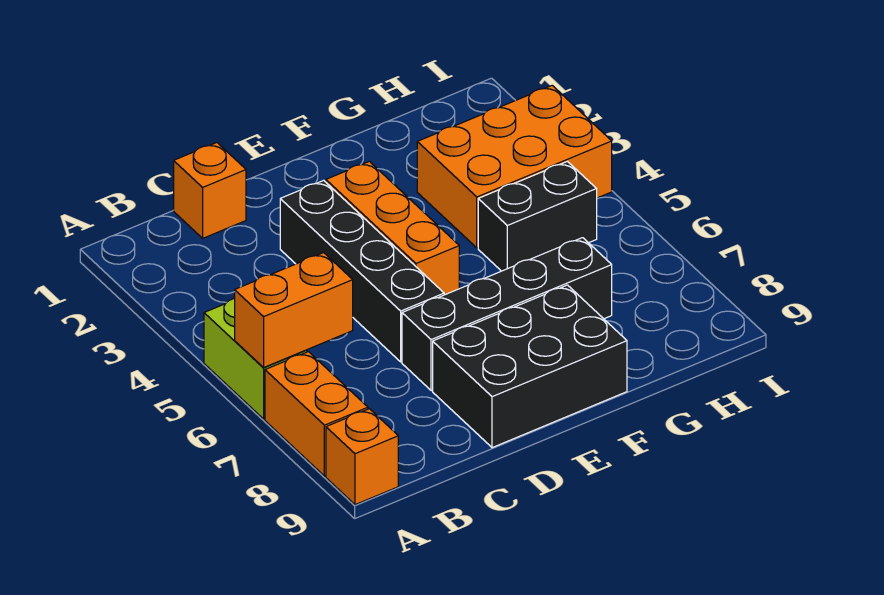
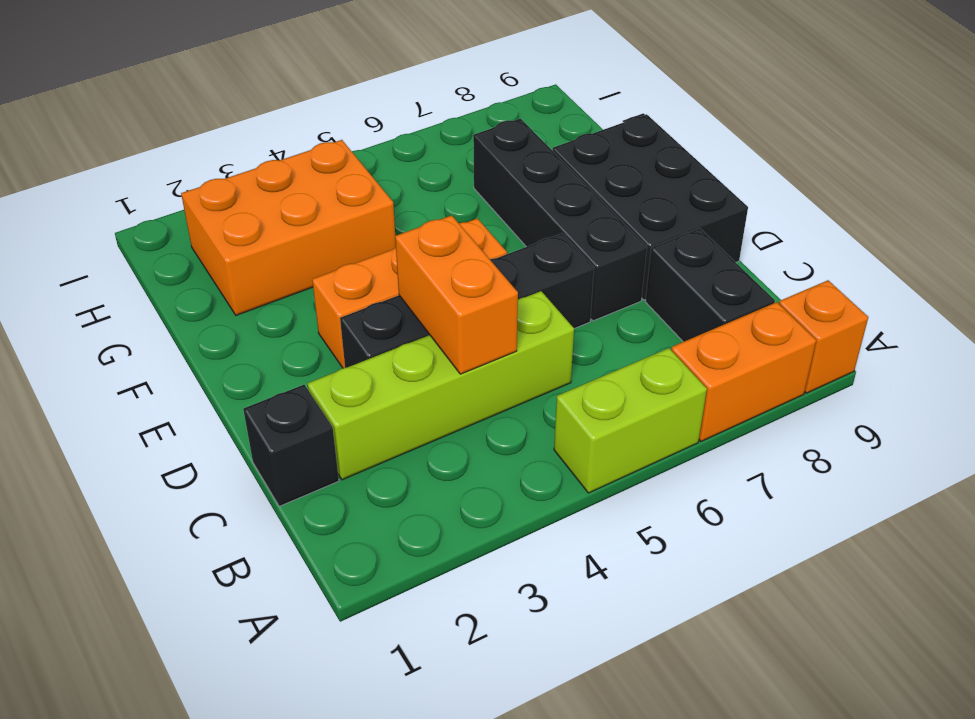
orange 1x2 brick [235,253,353,367] -> orange 1x2 brick moved to [395,215,518,374]
orange 1x1 brick [174,143,246,238] -> black 1x1 brick [243,385,339,506]
none -> lime 1x4 brick [307,291,574,480]
orange 2x3 brick [417,86,612,248] -> orange 2x3 brick turned to [181,140,396,315]
black 1x2 brick [478,162,597,271] -> black 1x2 brick moved to [645,229,775,342]

